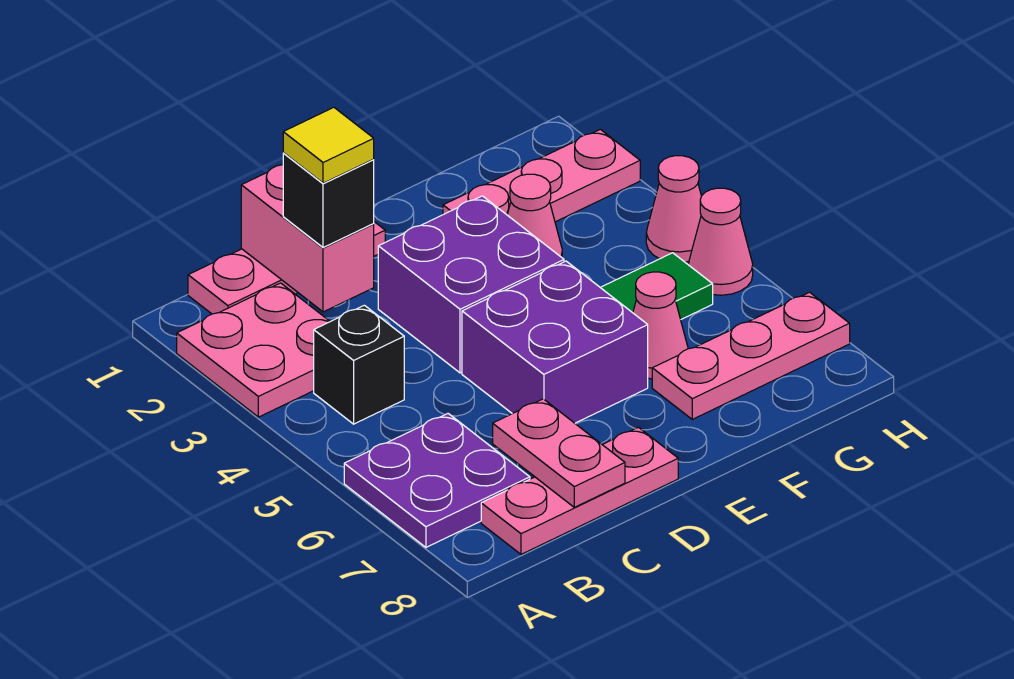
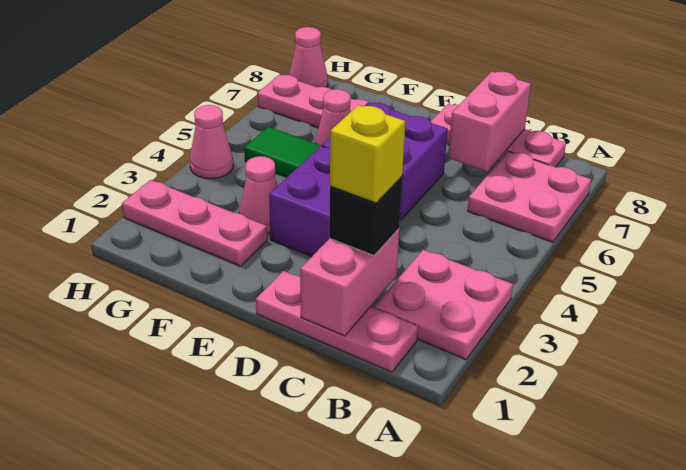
purple 2x2 plate [344,414,530,547] -> pink 2x2 plate [468,151,591,242]
black 1x1 brick [314,305,404,424] -> none
yellow 1x1 tile [283,107,374,183] -> yellow 1x1 brick [330,105,405,203]
pink 1x2 plate [493,399,625,507] -> pink 1x2 brick [448,72,531,172]
pink 1x1 cone [688,188,753,295] -> pink 1x1 cone moved to [289,27,328,87]

